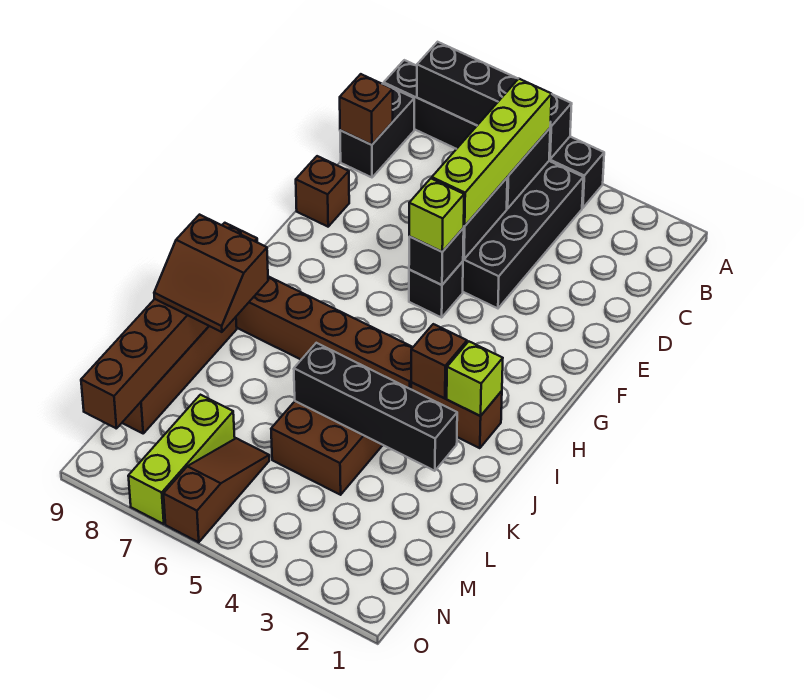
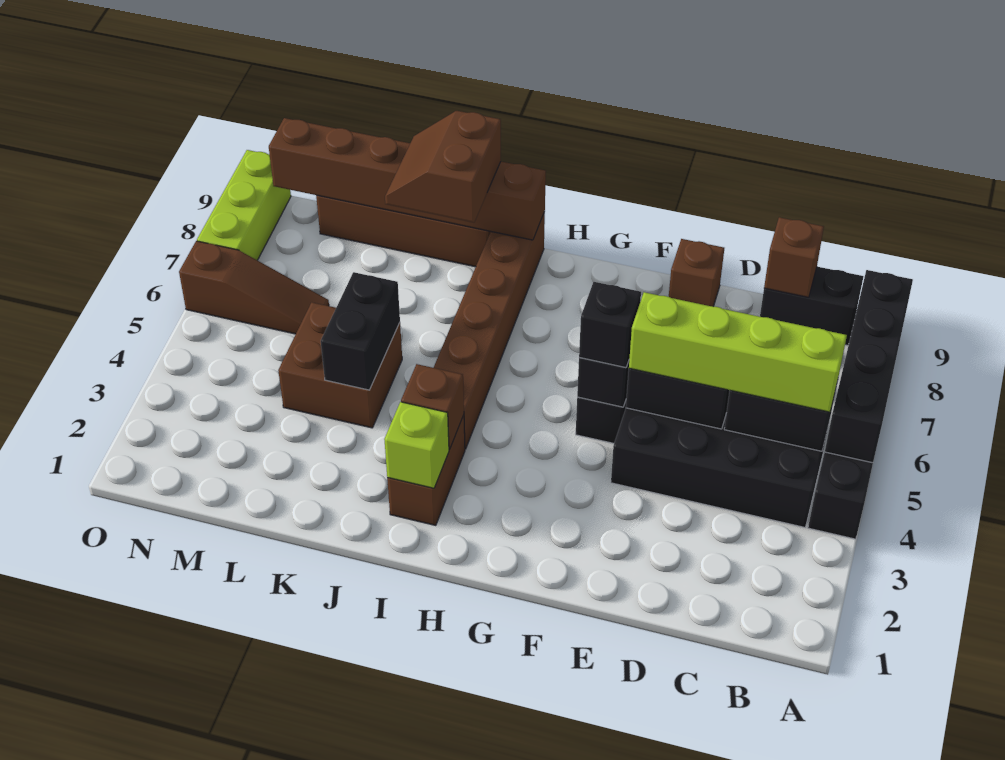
lime 1x1 brick [409,178,464,252] -> black 1x1 brick [579,282,641,368]
black 1x4 brick [294,343,457,471] -> black 1x2 brick [321,272,400,390]
lime 1x3 brick [128,395,235,524] -> lime 1x3 brick turned to [197,150,291,260]

